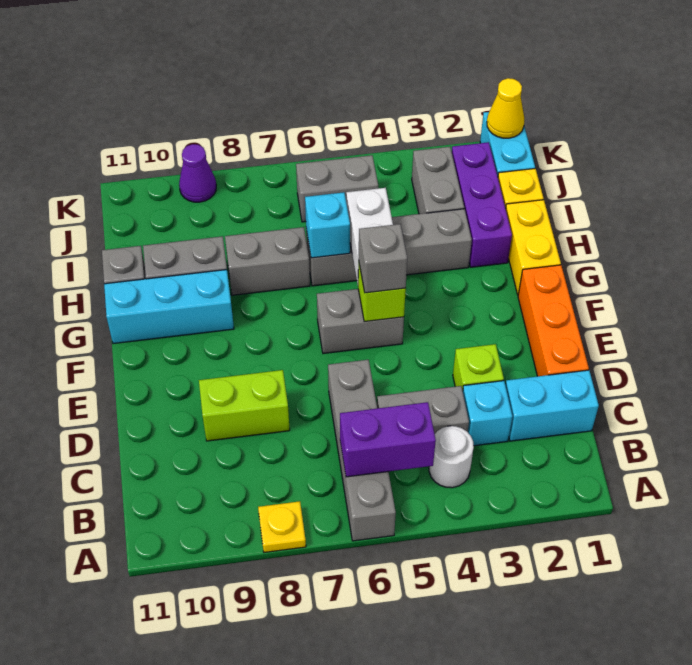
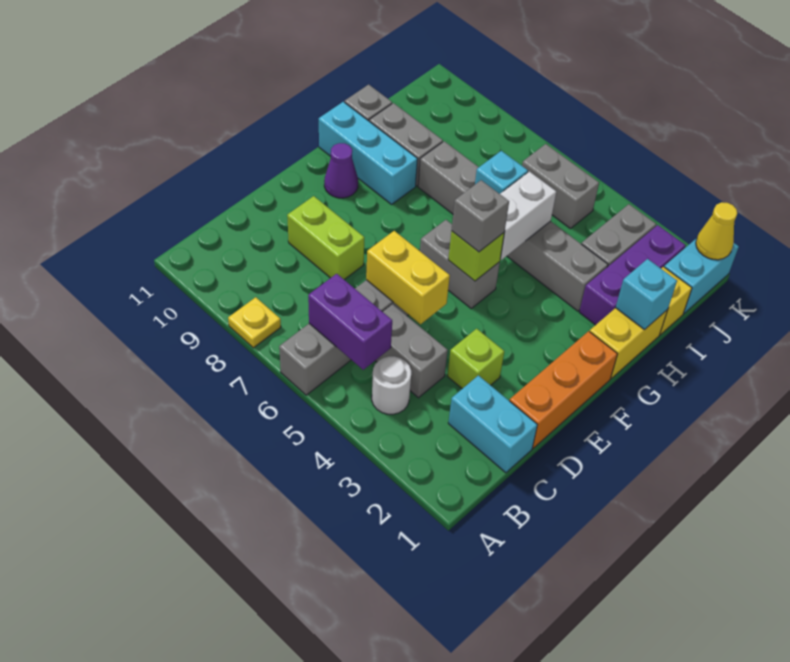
cyan 1x1 brick [463,381,512,446] -> cyan 1x1 brick moved to [616,259,677,330]
none -> yellow 1x2 brick [366,231,450,324]
purple 1x1 cone [179,144,216,202] -> purple 1x1 cone moved to [324,143,358,198]

